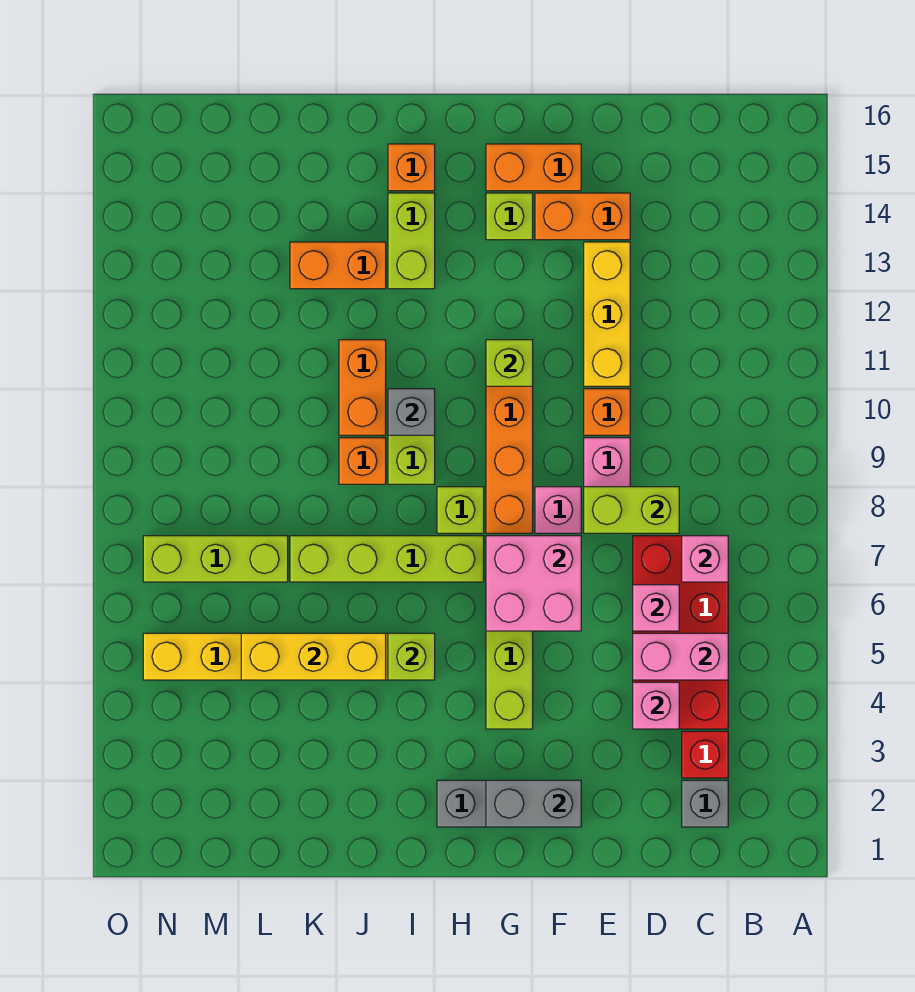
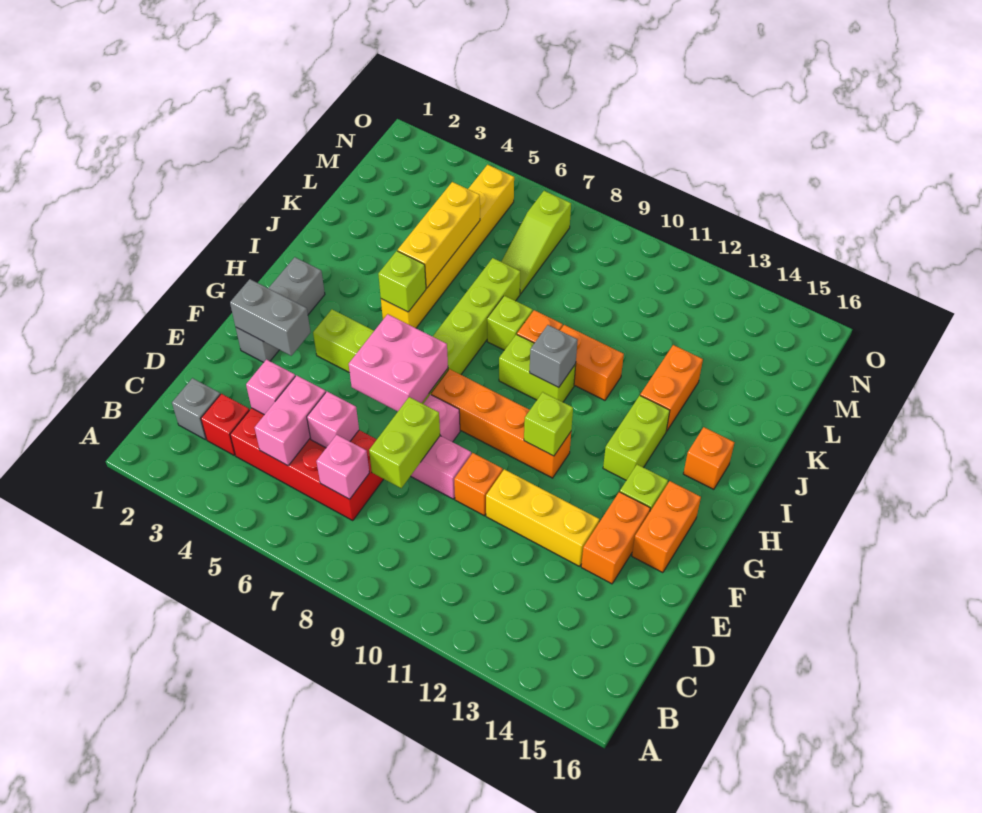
grey 1x2 brick [486,780,581,827] -> grey 1x2 brick turned to [230,279,311,356]
lime 1x1 brick [437,487,484,533] -> lime 1x1 brick moved to [487,296,533,350]
lime 1x2 brick [388,193,435,289] -> lime 1x2 brick turned to [603,395,670,480]
lime 1x3 brick [143,536,288,582] -> lime 1x3 slope [501,191,571,294]

